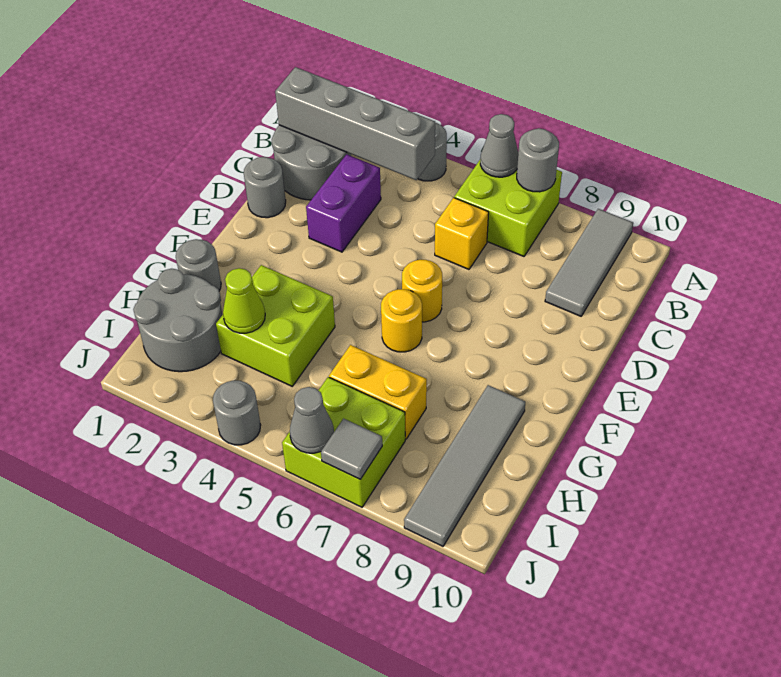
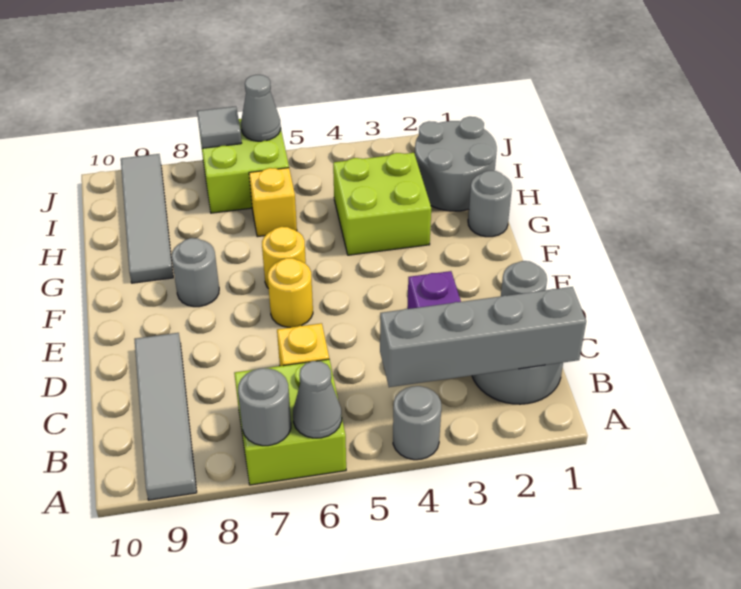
grey 1x3 tile [545,209,633,316] -> grey 1x4 tile [134,333,197,500]
lime 1x1 cone [223,268,265,333] -> none
yellow 1x2 brick [329,345,427,439] -> yellow 1x1 brick [249,168,297,237]
grey 1x1 round brick [213,381,261,445] -> grey 1x1 round brick moved to [171,238,219,307]

